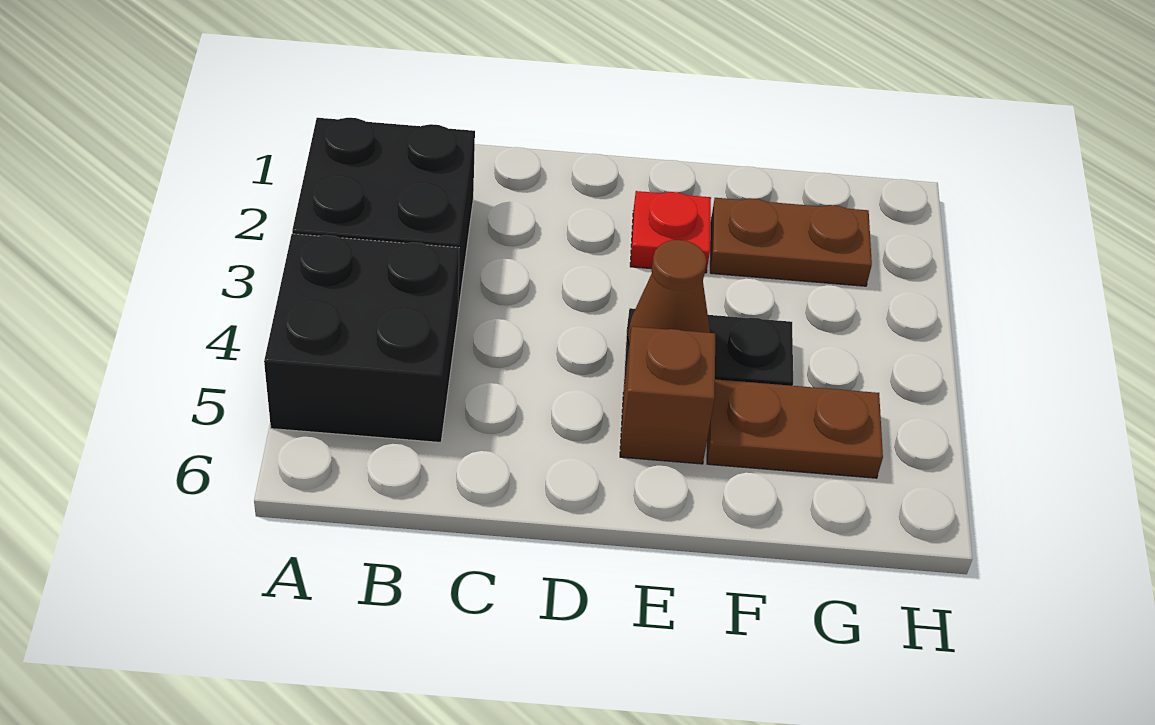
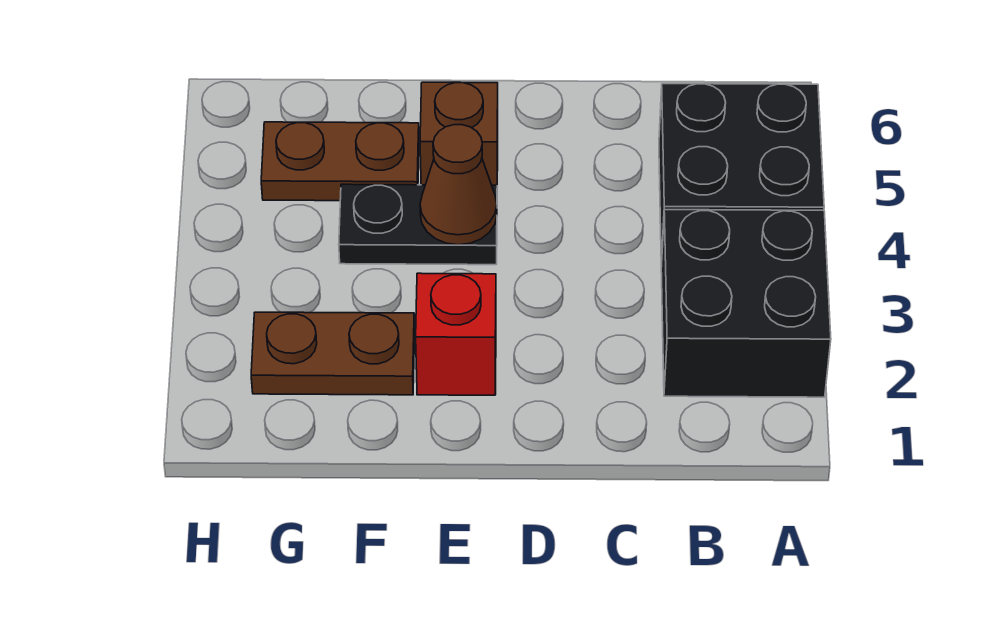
red 1x1 plate [630,191,711,273] -> red 1x1 brick [416,273,496,395]

